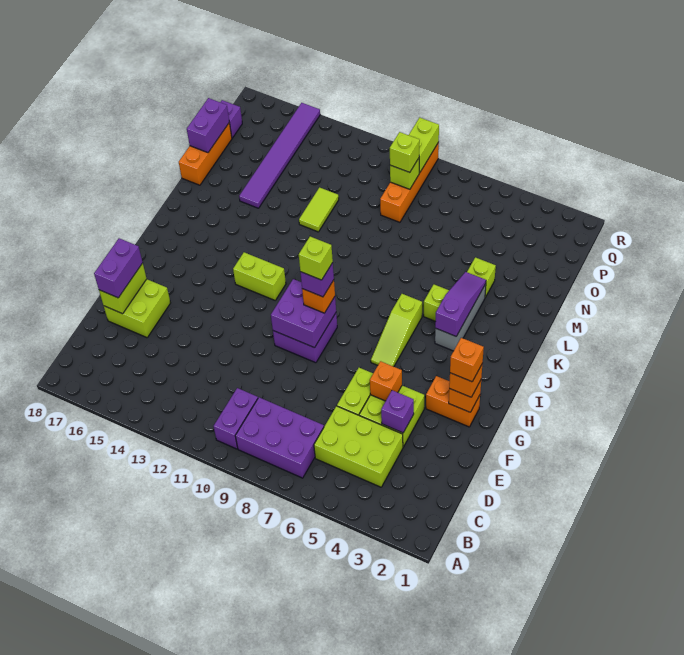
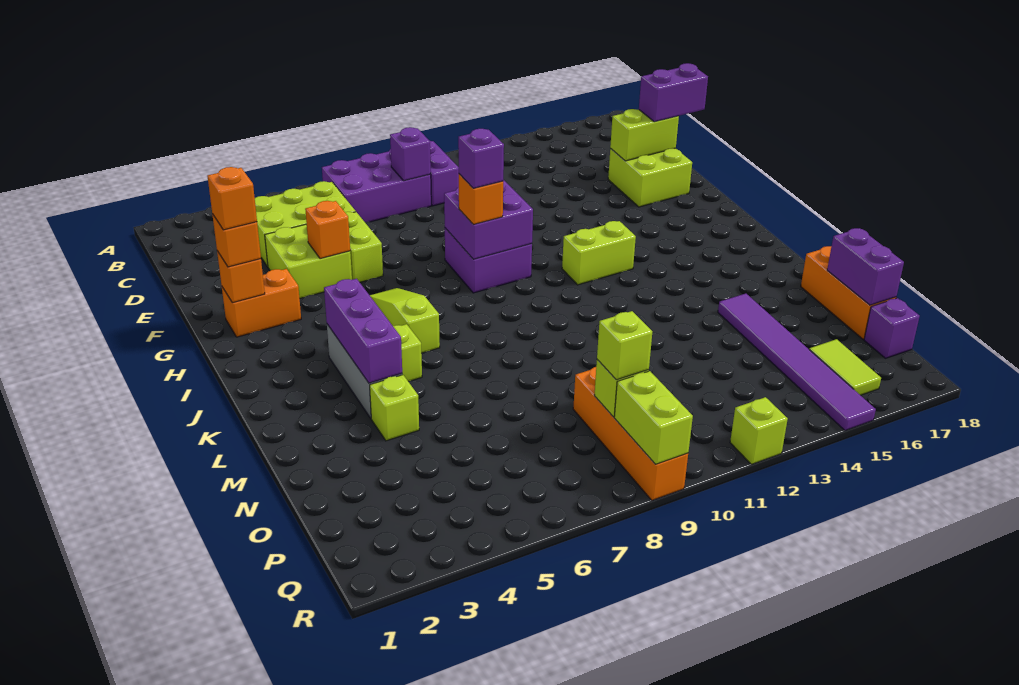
purple 1x1 brick [381,390,414,433] -> purple 1x1 brick moved to [390,127,431,181]
lime 1x2 brick [99,263,147,314] -> lime 1x2 brick turned to [610,109,679,161]
purple 1x2 brick [94,238,143,298] -> purple 1x2 brick turned to [639,63,708,122]
lime 1x1 brick [299,237,333,280] -> lime 1x1 brick moved to [730,397,788,464]
purple 1x3 slope [435,272,486,336] -> purple 1x3 brick [324,279,402,383]
lime 1x2 tile [299,187,339,232] -> lime 1x2 tile moved to [809,339,881,395]

